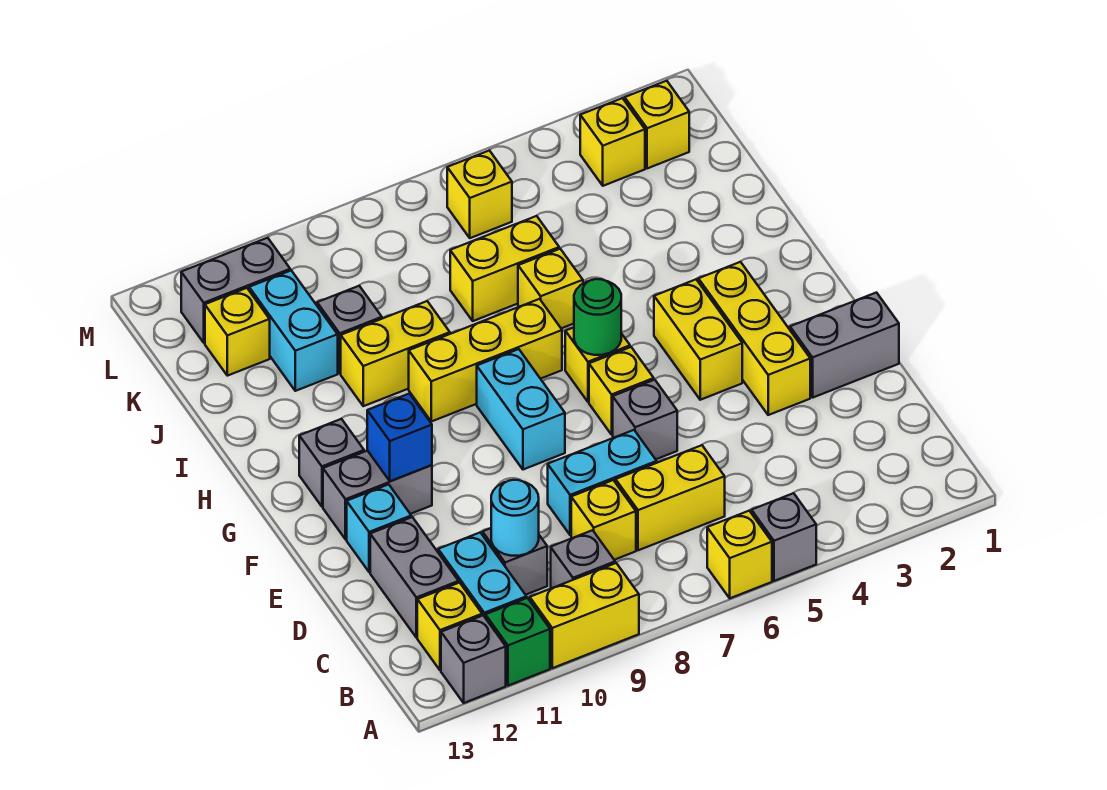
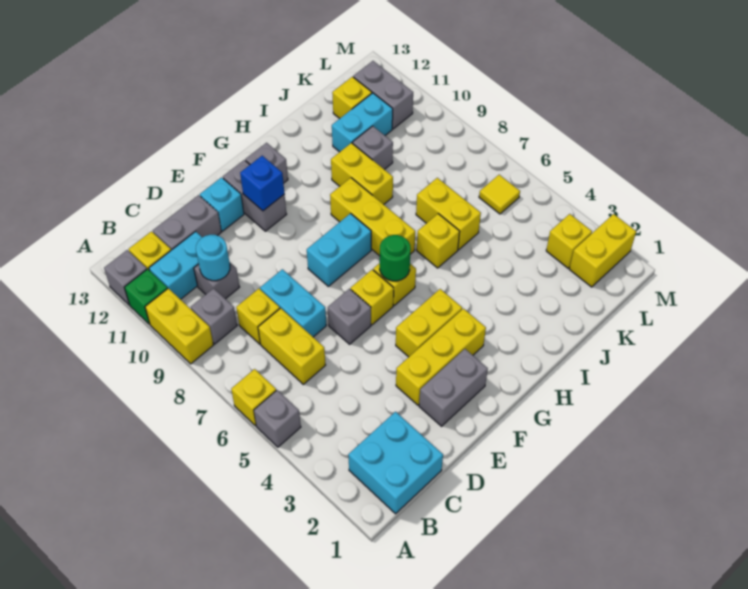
none -> cyan 2x2 brick [348,412,443,514]
grey 1x2 brick [790,293,899,397] -> grey 1x2 brick turned to [419,349,488,426]
yellow 1x1 brick [625,81,689,169] -> yellow 1x2 brick [569,214,636,287]
yellow 1x1 brick [447,151,512,238] -> yellow 1x1 tile [479,175,520,214]

